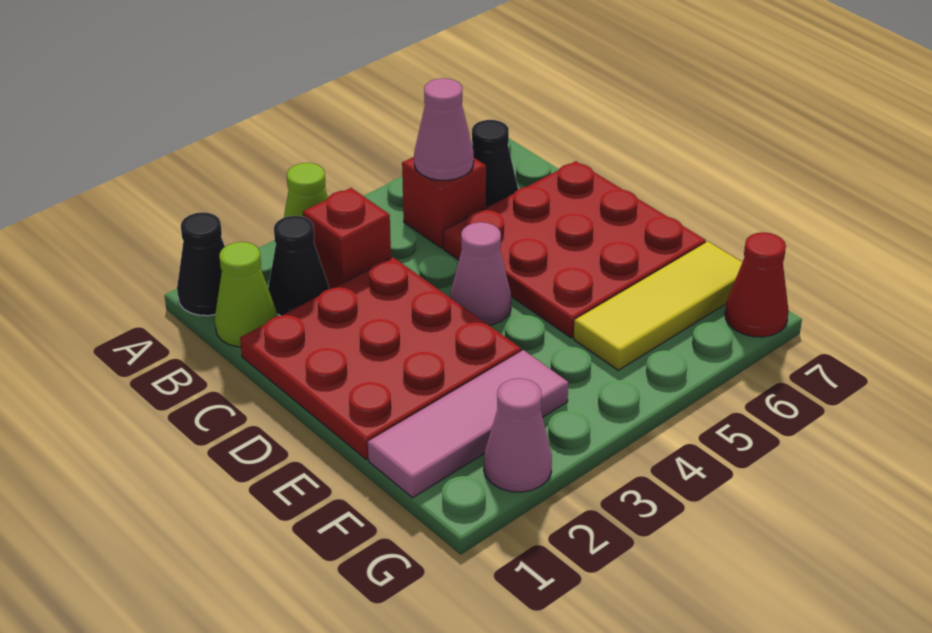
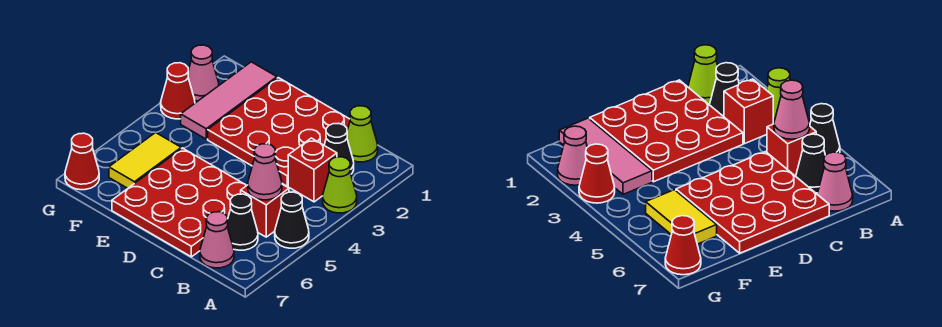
black 1x1 cone [177,212,225,316] -> black 1x1 cone moved to [275,192,309,248]
pink 1x1 cone [450,222,511,325] -> pink 1x1 cone moved to [200,212,234,268]
yellow 1x3 tile [574,242,742,370] -> yellow 1x2 tile [109,132,181,188]
none -> red 1x1 cone [161,63,195,119]

